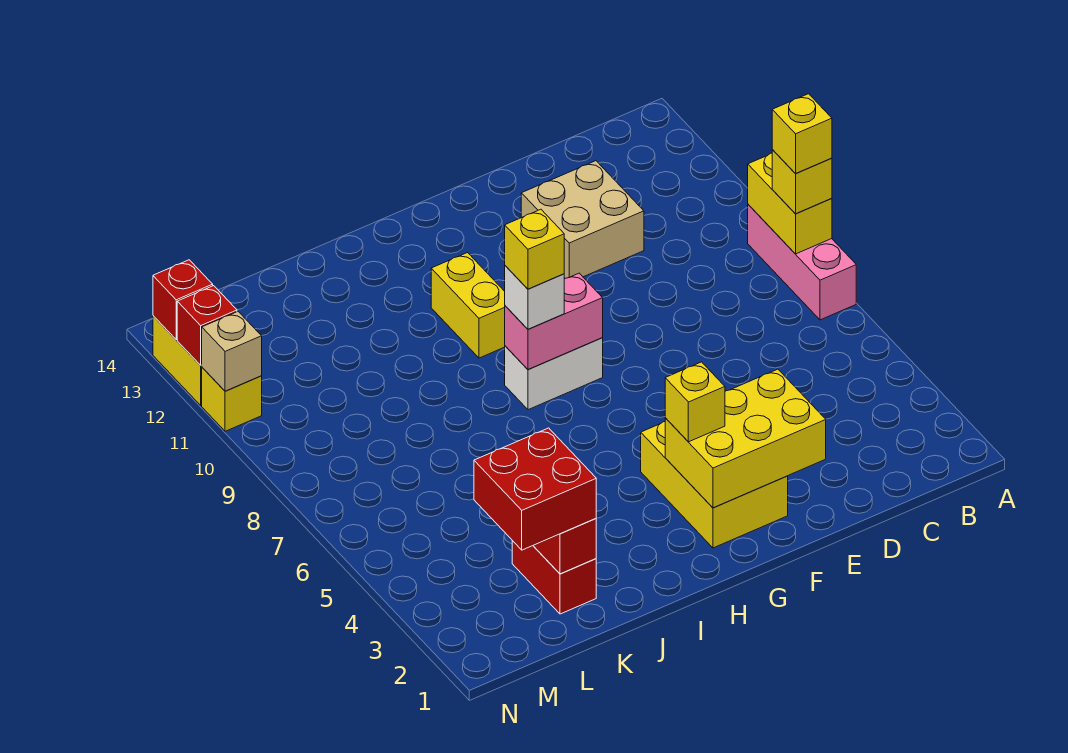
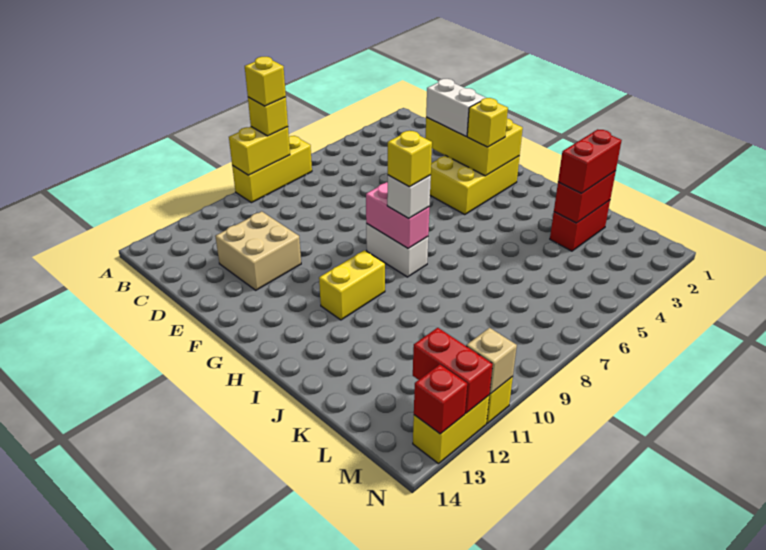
pink 1x3 brick [748,204,856,320] -> yellow 1x3 brick [232,136,312,203]
none -> white 1x2 brick [426,79,486,136]
red 2x2 brick [474,428,596,550] -> red 1x2 brick [558,129,622,193]
red 1x1 brick [177,286,237,365] -> red 1x2 brick [413,328,493,413]

